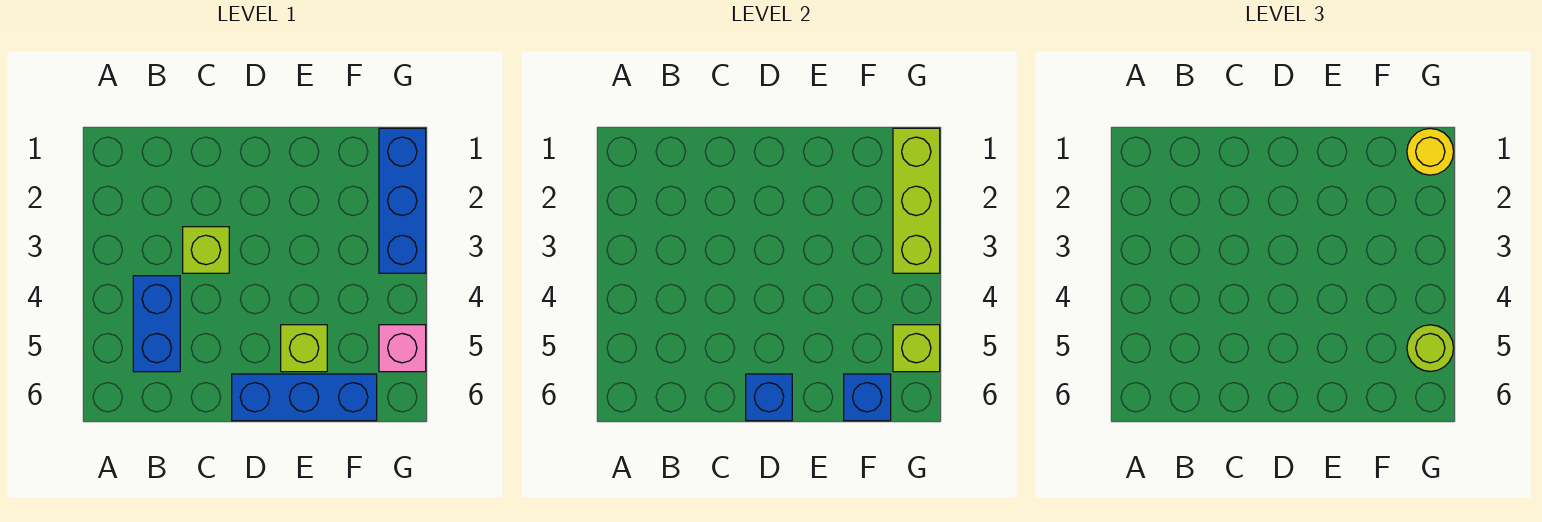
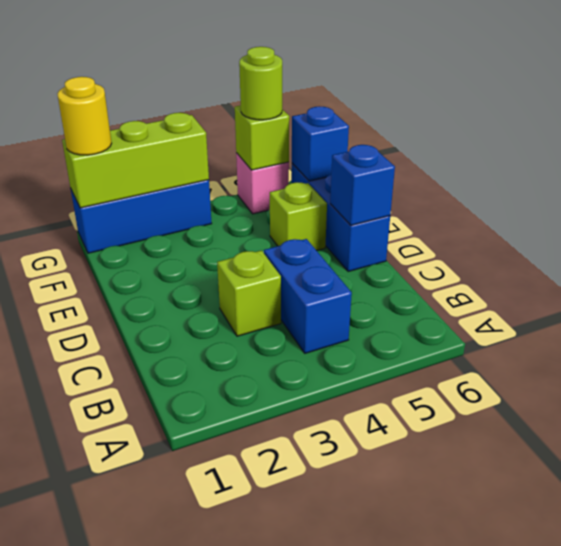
blue 1x2 brick [133,276,180,372] -> blue 1x2 brick turned to [264,239,352,353]

